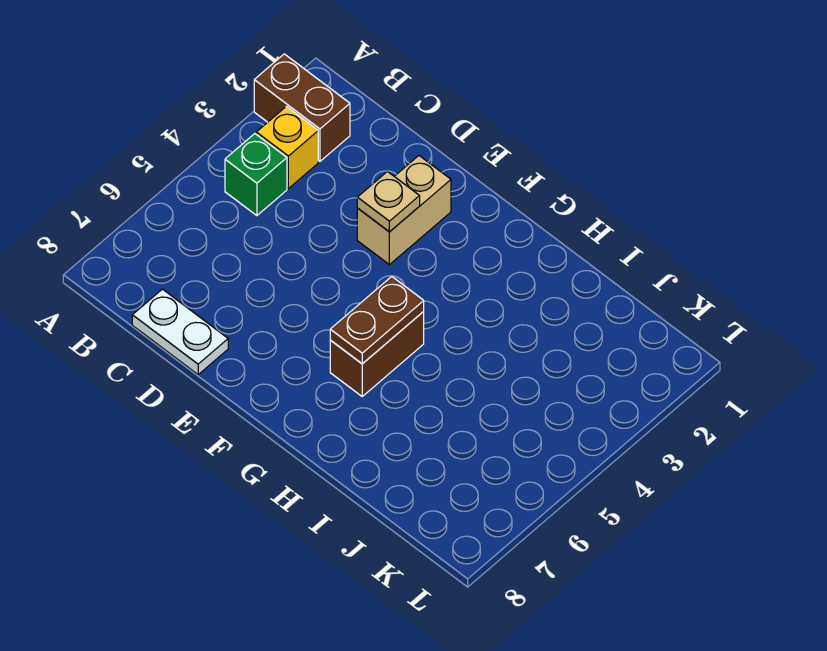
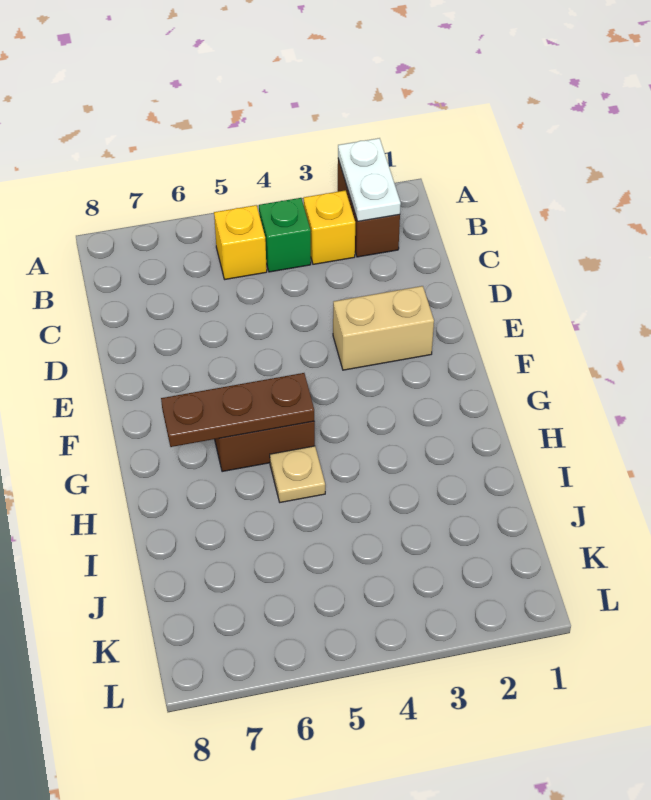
none -> yellow 1x1 brick [214,205,267,279]
white 1x2 plate [132,289,228,375] -> white 1x2 plate moved to [338,138,401,221]
tan 1x1 plate [357,172,420,232] -> tan 1x1 plate moved to [270,446,325,502]
brown 1x2 plate [330,276,424,364] -> brown 1x3 plate [161,373,314,447]

